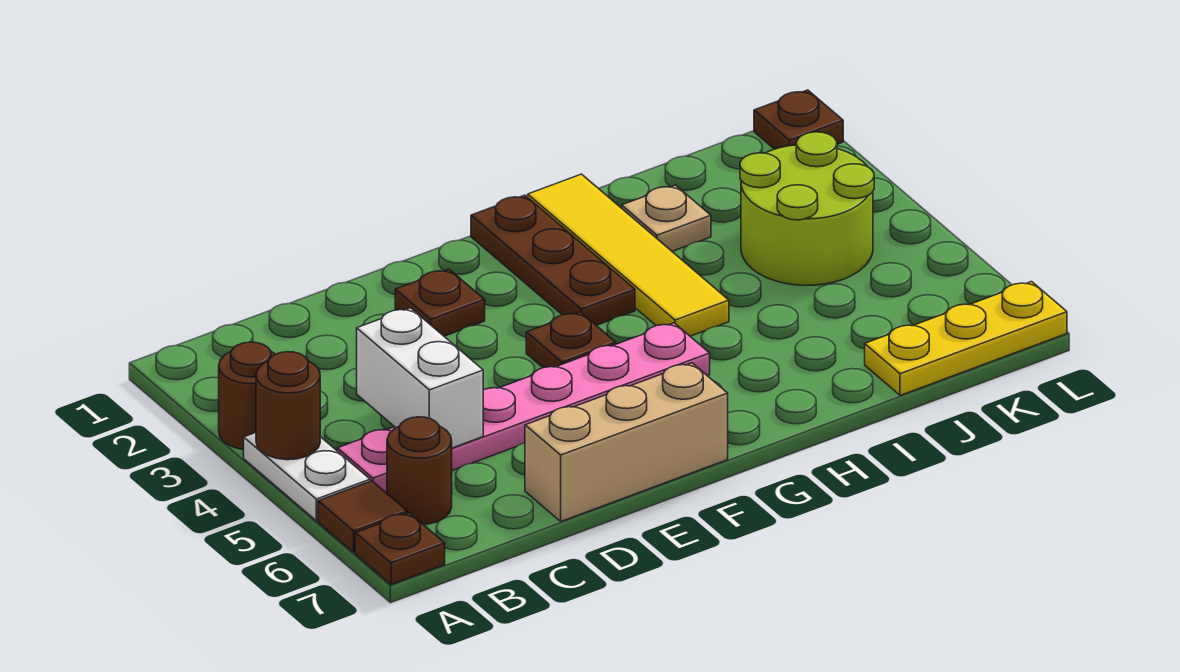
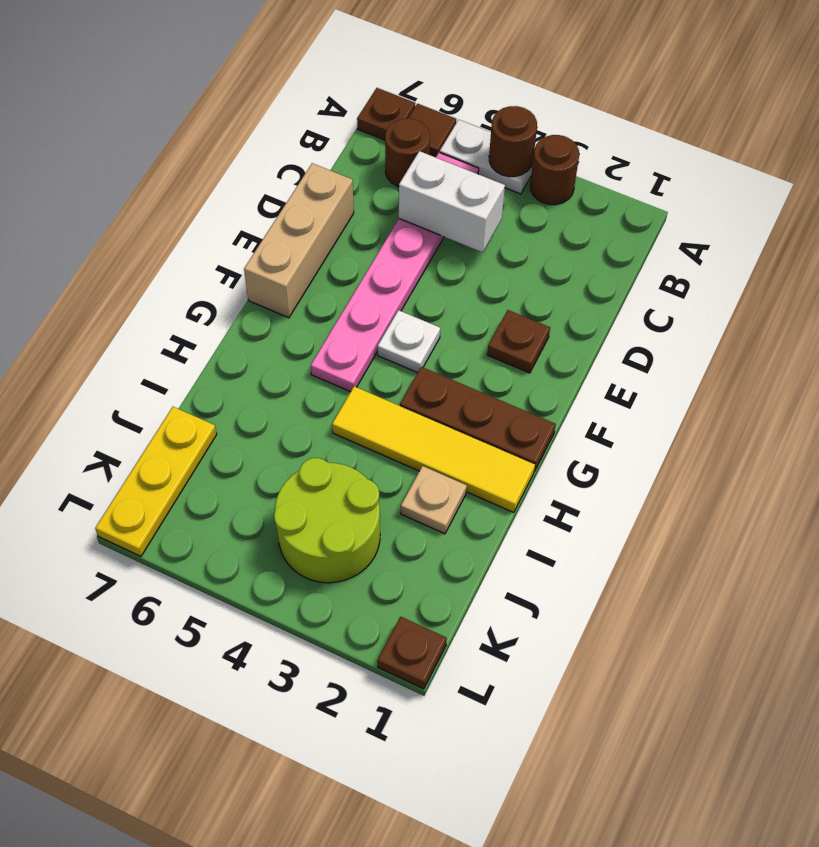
brown 1x1 plate [526,312,616,368] -> white 1x1 plate [378,310,440,373]

